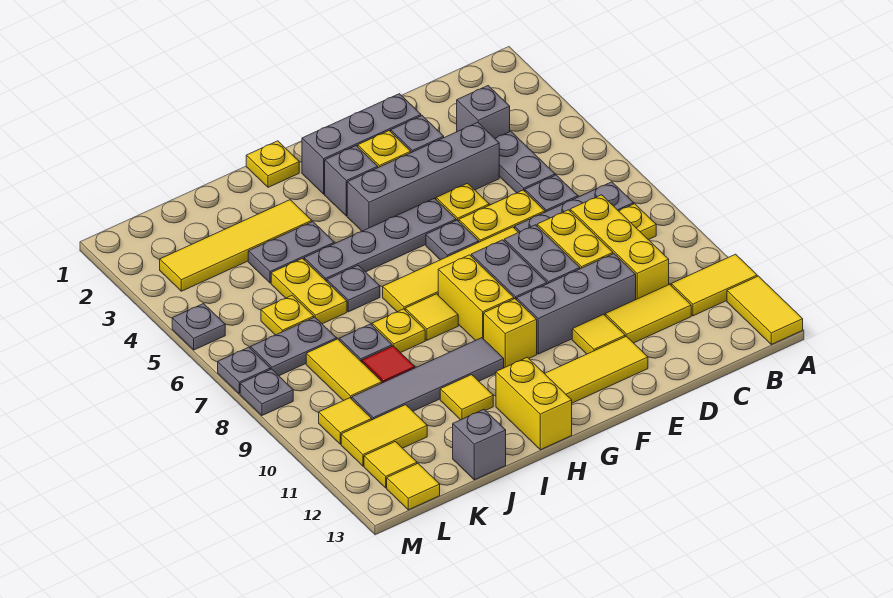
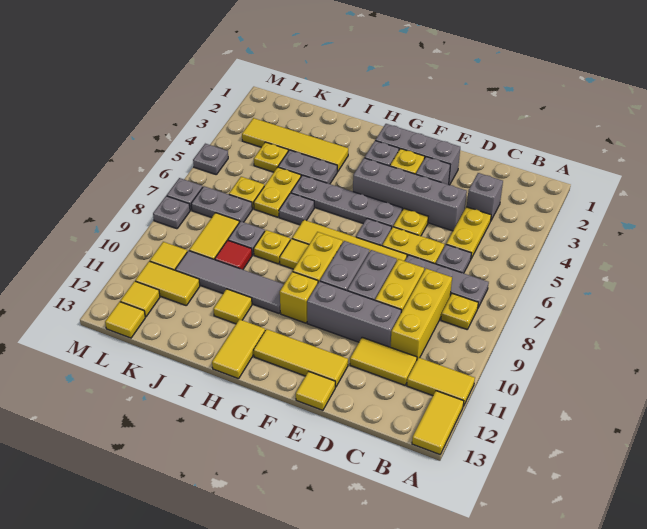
grey 1x2 plate [495,131,555,193] -> yellow 1x2 plate [446,207,491,258]
yellow 1x1 tile [572,314,625,354] -> yellow 1x1 tile moved to [296,371,335,410]
yellow 1x1 plate [246,141,299,187] -> yellow 1x1 plate moved to [254,142,288,172]
yellow 1x2 brick [496,357,572,450] -> yellow 1x2 tile [212,319,265,379]
grey 1x1 brick [453,409,506,480] -> none

